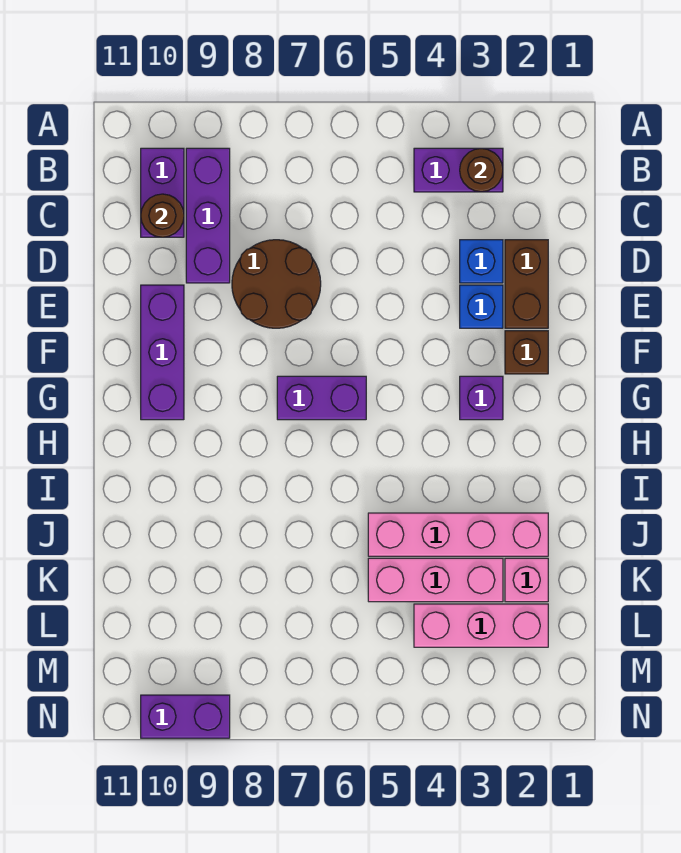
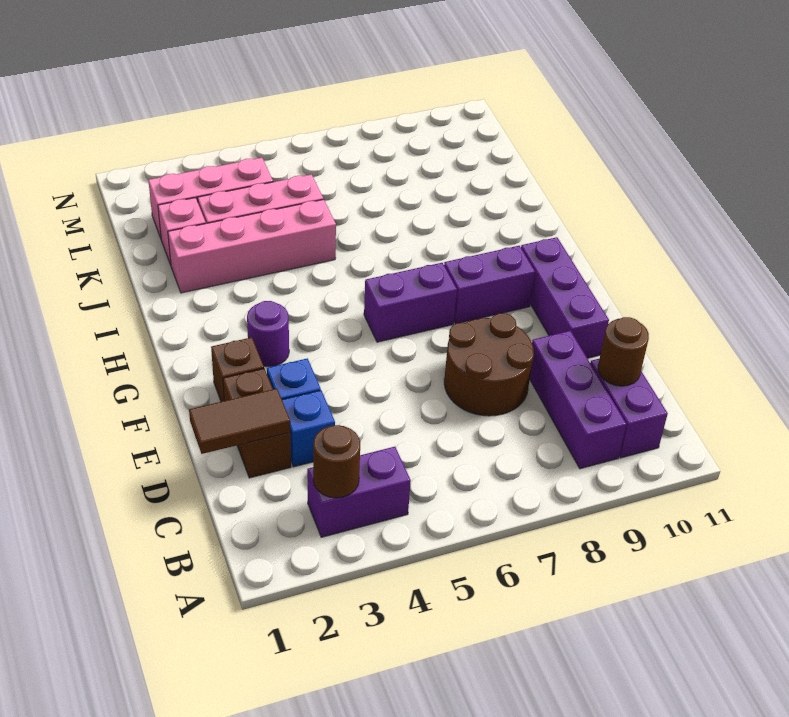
none -> brown 1x2 tile [189,389,290,454]
purple 1x1 brick [460,376,503,420] -> purple 1x1 round brick [247,301,289,367]
purple 1x2 brick [141,695,230,738] -> purple 1x2 brick moved to [444,246,535,324]

